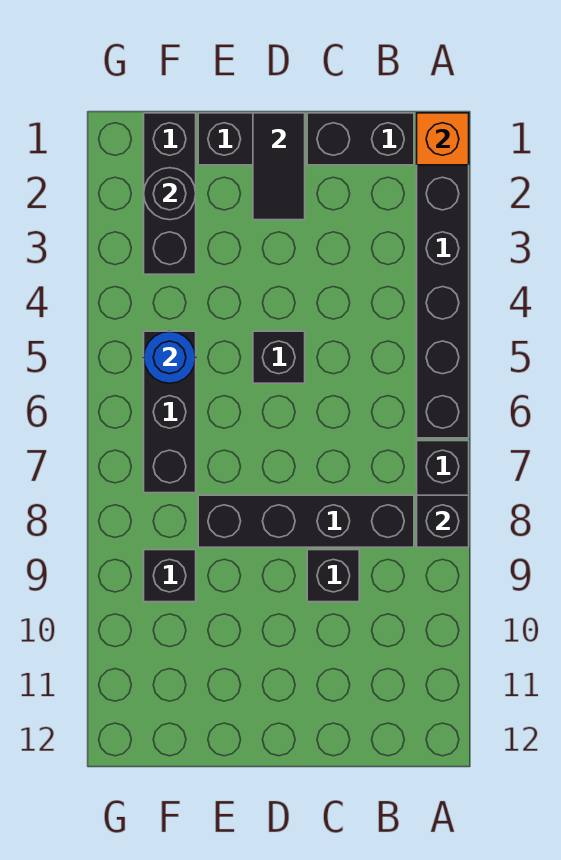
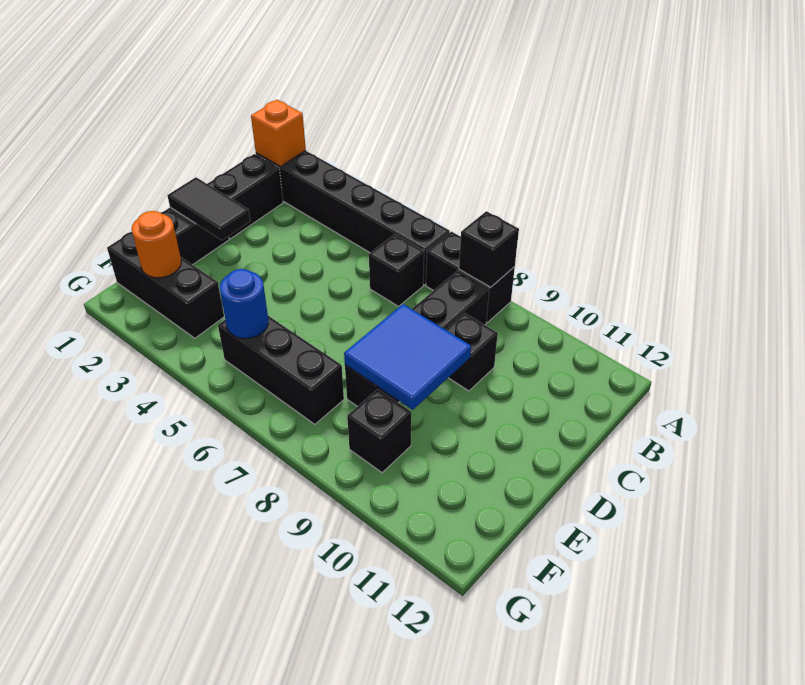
black 1x1 brick [253,331,305,383] -> black 1x1 brick moved to [369,234,424,306]
none -> blue 2x2 tile [344,304,471,410]
black 1x1 round brick [144,168,196,220] -> orange 1x1 round brick [132,211,181,278]

